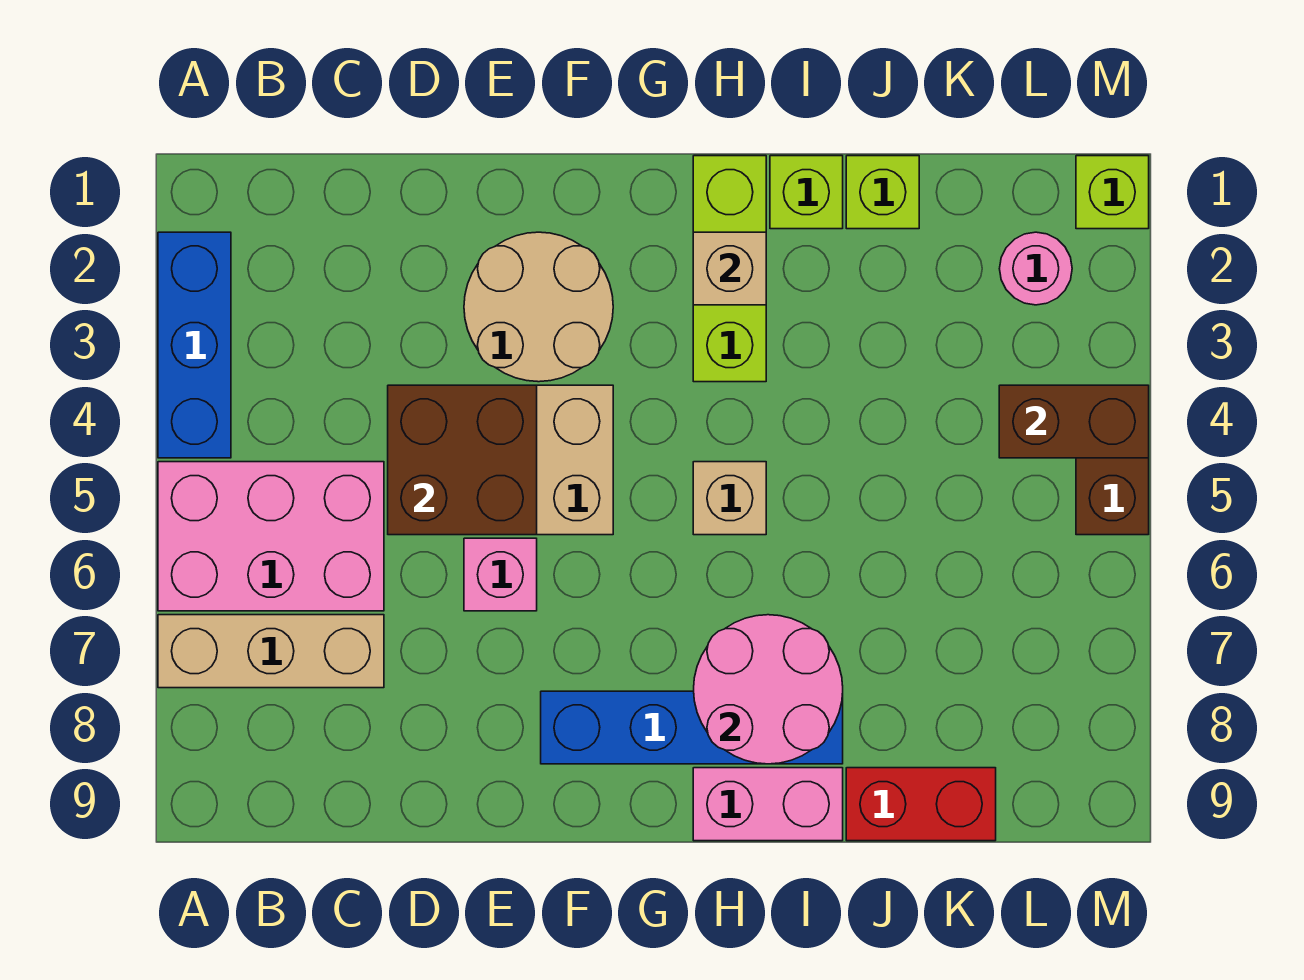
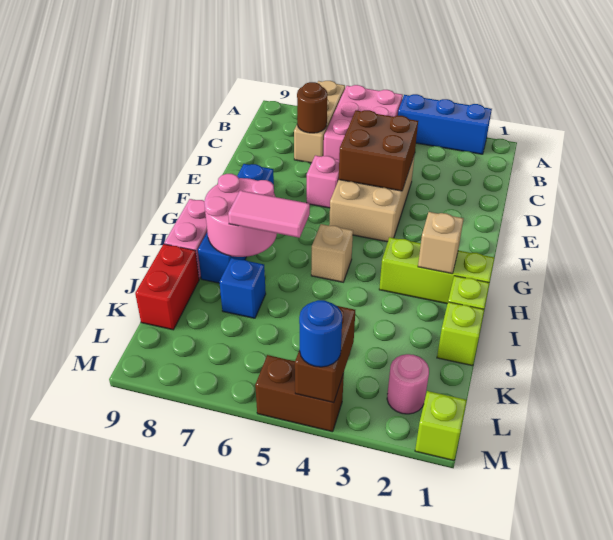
none -> brown 1x1 round brick [297,82,327,133]
tan 2x2 round brick [464,232,613,382] -> none
none -> pink 1x2 tile [228,190,310,238]
none -> blue 1x1 brick [219,258,266,318]
none -> blue 1x1 round brick [299,300,342,367]

